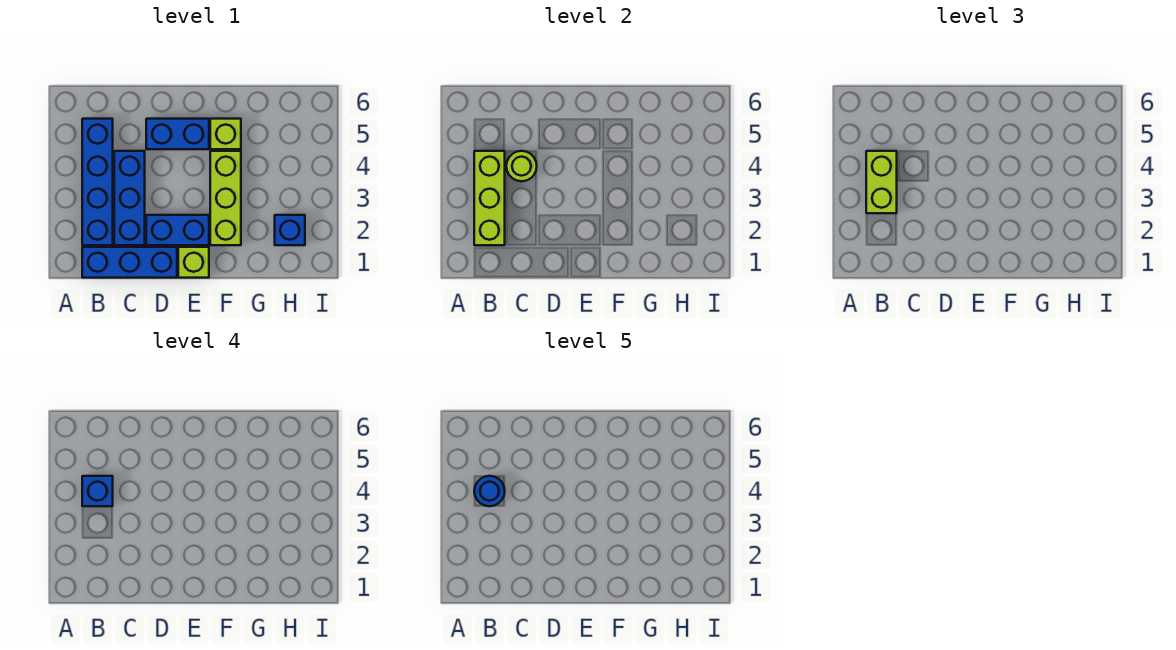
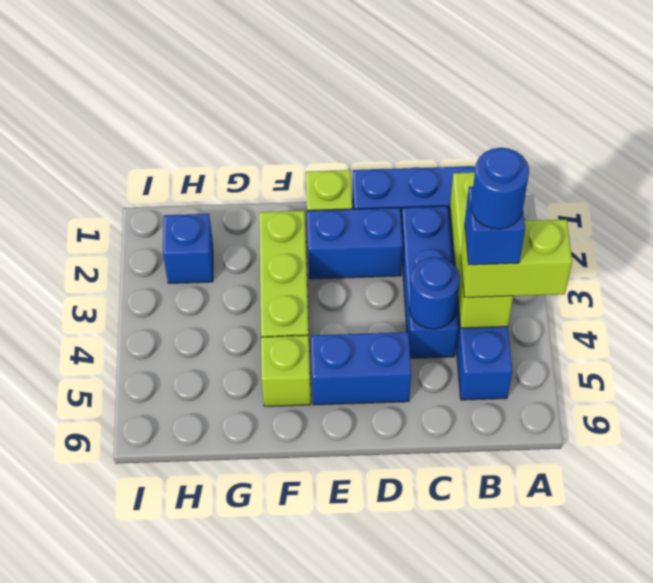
lime 1x2 brick [866,151,897,213] -> lime 1x2 brick turned to [461,219,572,297]
lime 1x1 round brick [506,151,537,181] -> blue 1x1 round brick [409,257,460,329]

